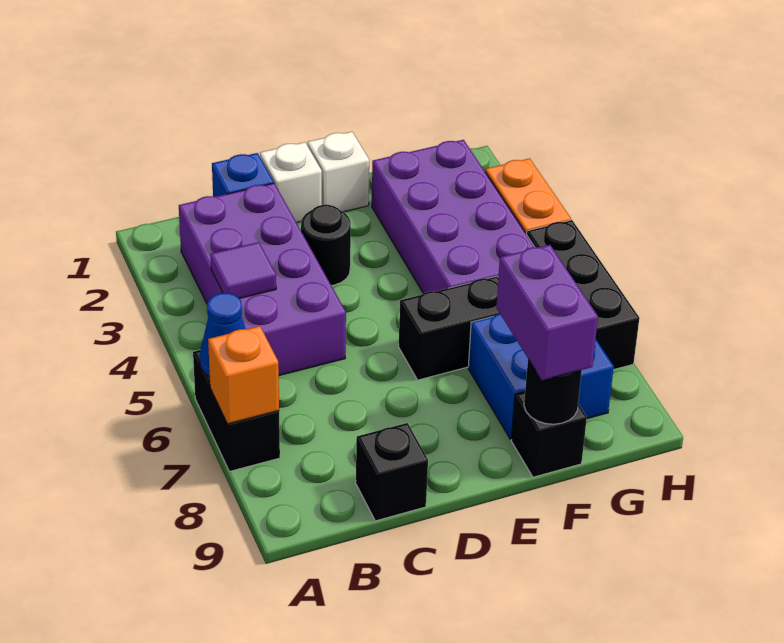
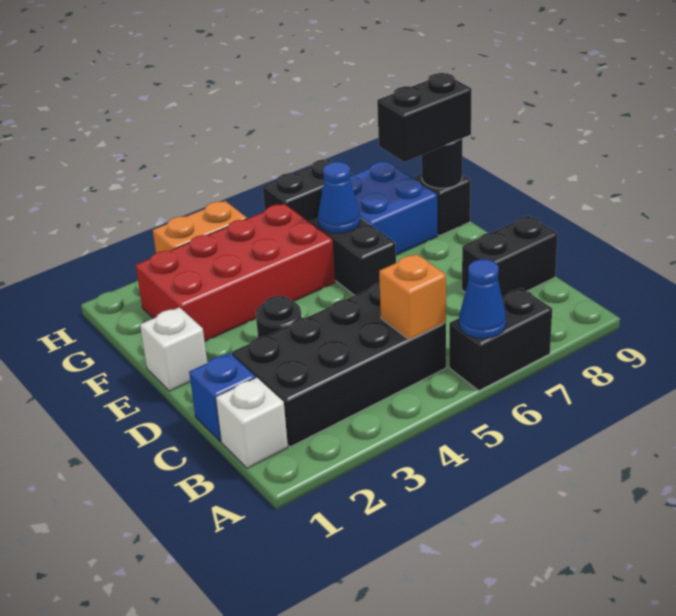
orange 1x1 brick [208,326,279,424] -> orange 1x1 brick moved to [379,254,446,340]
purple 2x4 brick [179,183,346,376] -> black 2x4 brick [232,283,446,447]
purple 1x1 tile [210,242,276,299] -> none
black 1x1 brick [356,423,428,521] -> black 1x2 brick [462,216,558,297]
white 1x1 brick [260,142,322,223] -> white 1x1 brick moved to [216,377,288,469]
purple 2x4 brick [372,140,535,294] -> red 2x4 brick [136,204,335,341]
none -> blue 1x1 cone [318,162,360,233]
purple 1x2 brick [496,245,598,380] -> black 1x2 brick [377,73,472,162]
black 1x3 brick [527,220,639,370] -> black 1x2 brick [263,159,352,222]

